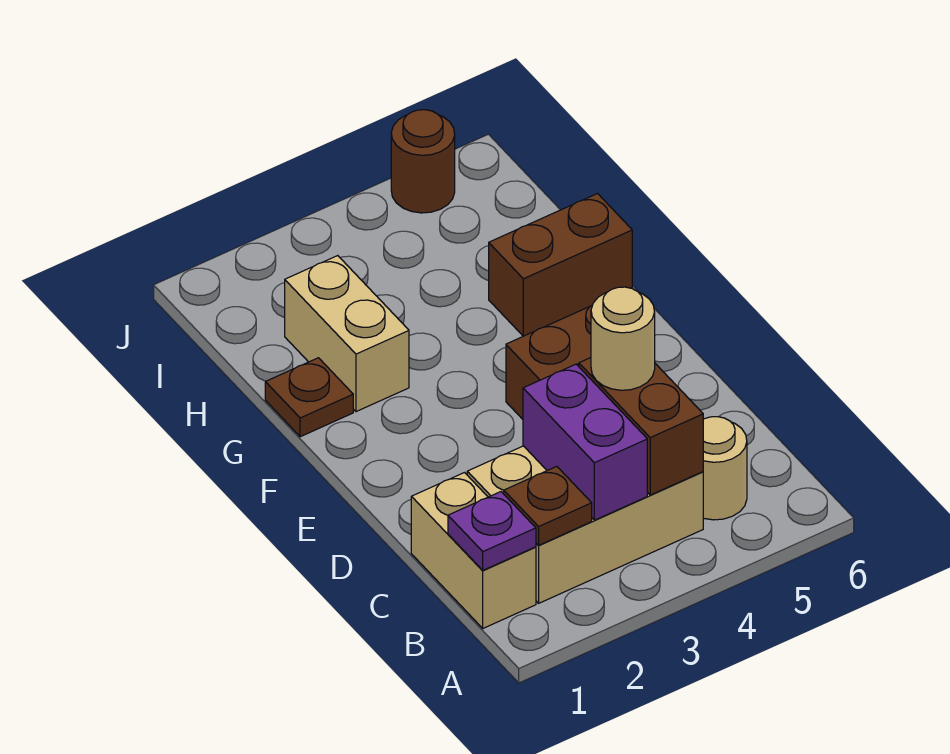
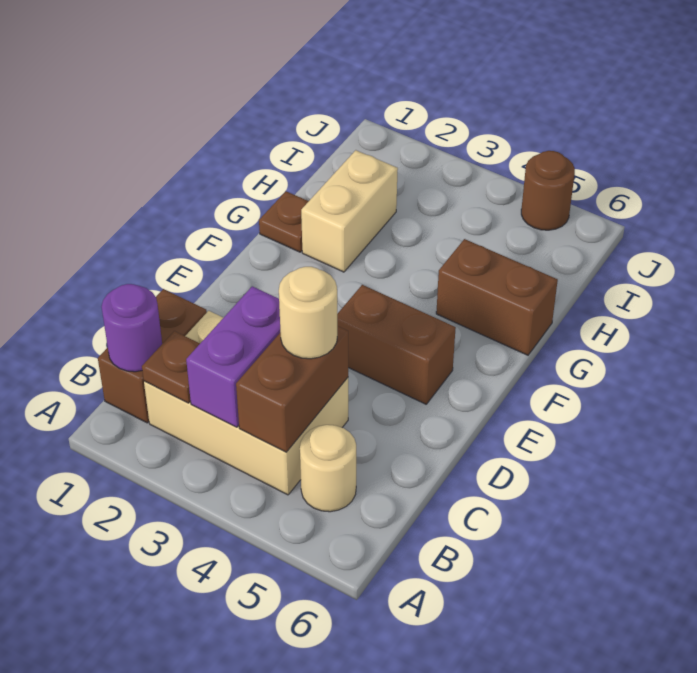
tan 1x2 brick [411,473,536,628] -> brown 1x2 brick [98,289,207,423]
purple 1x1 plate [448,492,536,570] -> purple 1x1 round brick [102,284,162,372]

